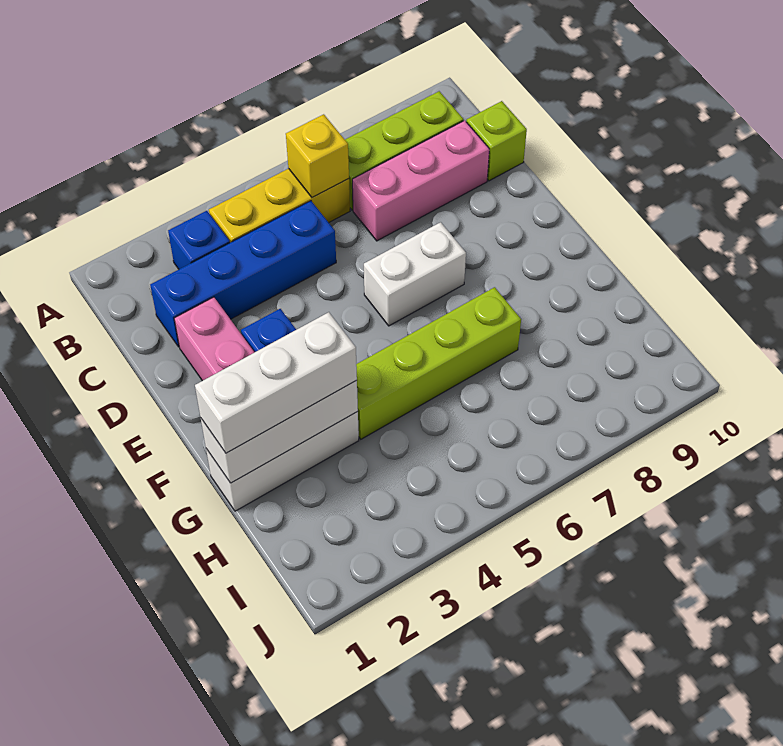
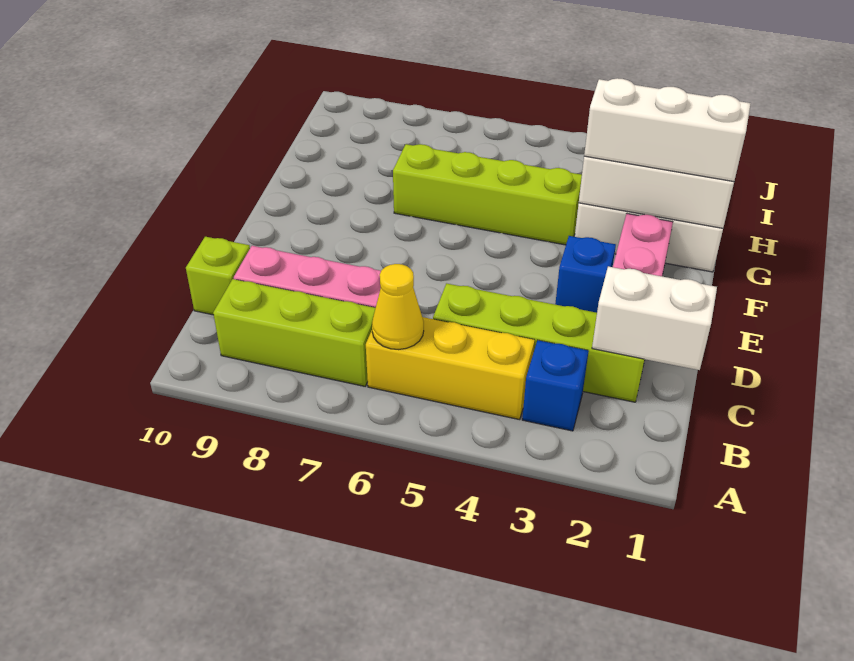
yellow 1x1 brick [286,114,349,197] -> yellow 1x1 cone [372,264,424,349]
blue 1x4 brick [150,201,336,347] -> lime 1x4 brick [433,283,645,402]
white 1x2 brick [364,222,466,326] -> white 1x2 brick moved to [592,266,717,370]

